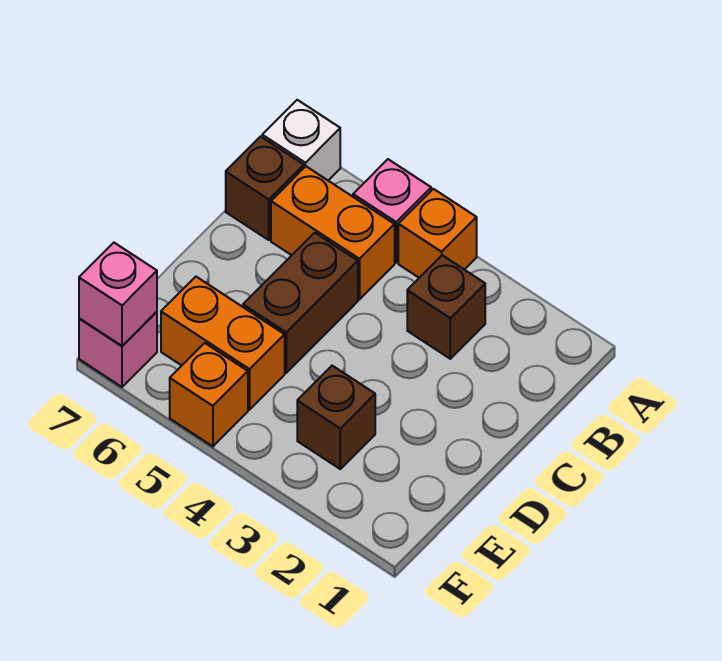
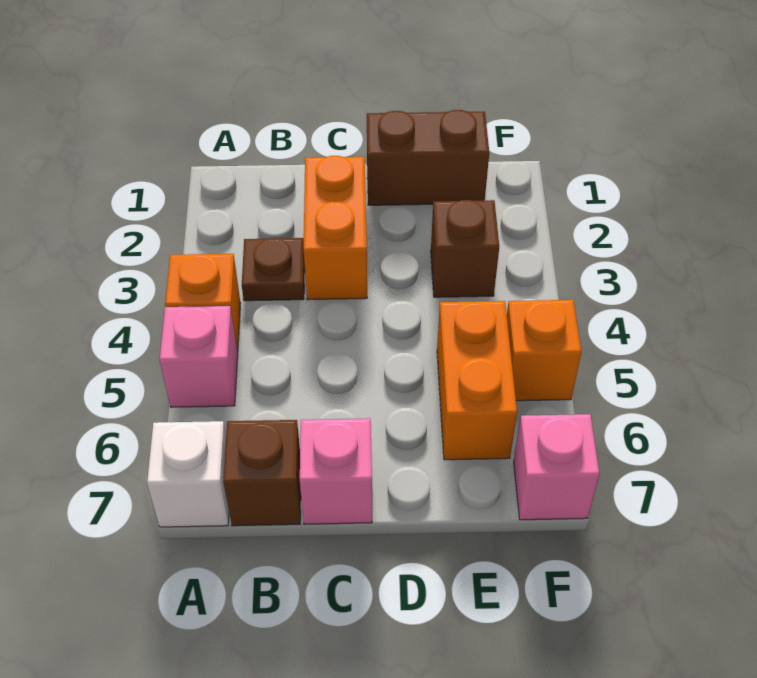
brown 1x1 brick [407,255,485,359] -> brown 1x1 plate [242,238,305,301]
orange 1x2 brick [271,166,395,299] -> orange 1x2 brick moved to [304,156,367,300]
brown 1x2 brick [243,233,358,373] -> brown 1x2 brick moved to [367,110,489,205]
pink 1x1 brick [79,243,157,346] -> pink 1x1 brick moved to [300,418,372,524]

